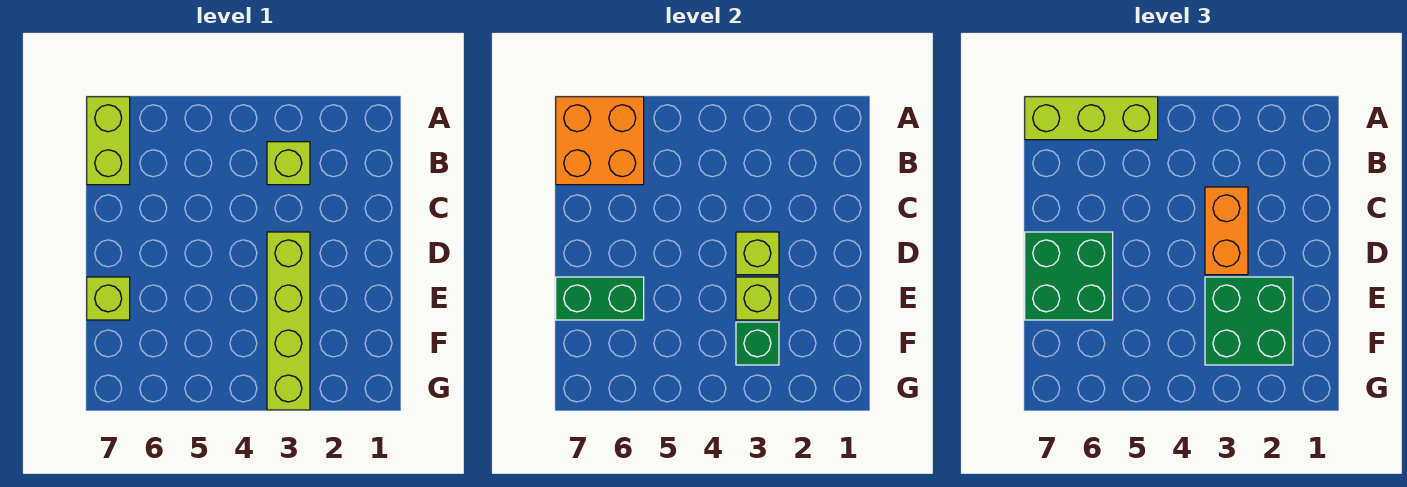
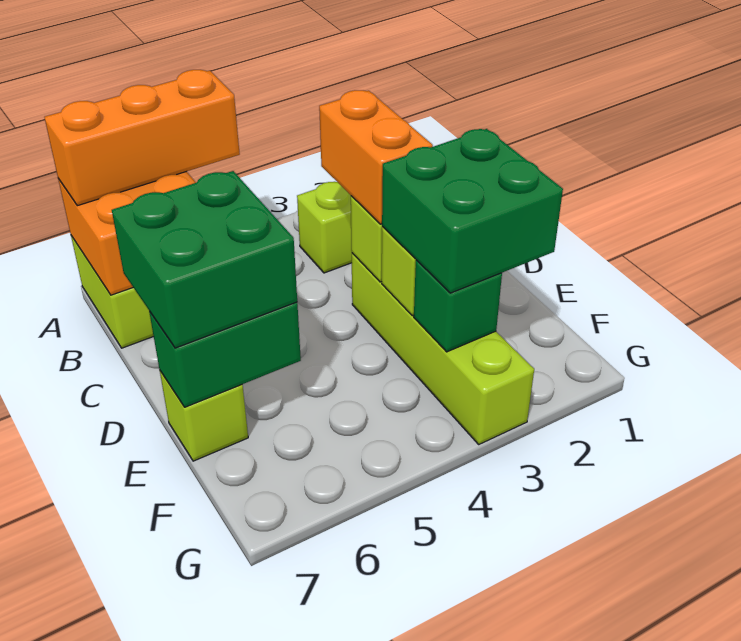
lime 1x3 brick [1025,97,1158,140] -> orange 1x3 brick [44,70,240,206]

